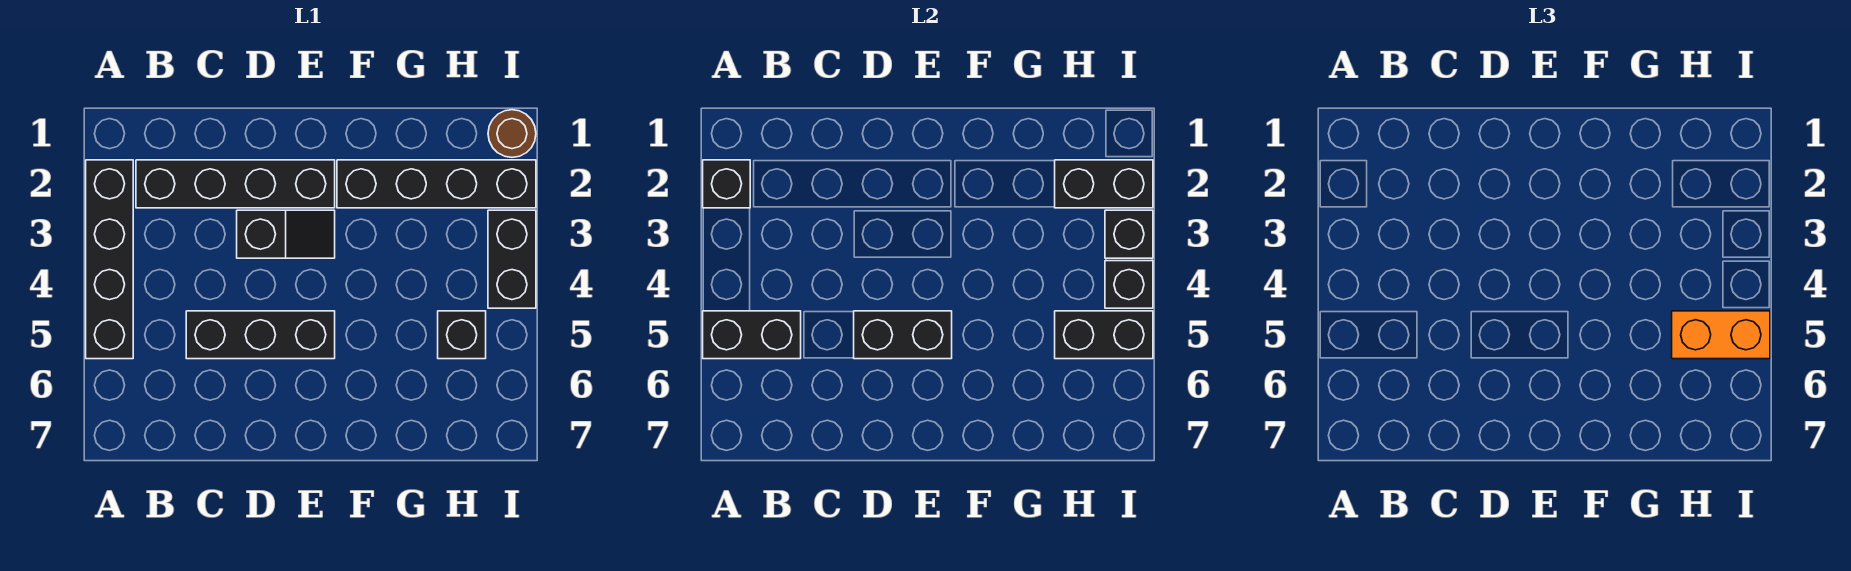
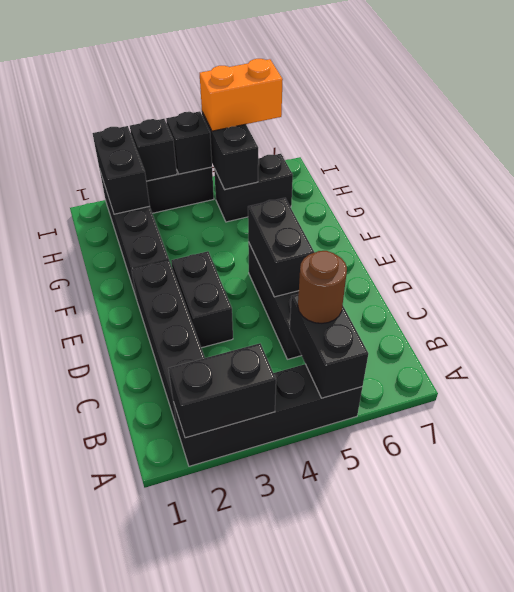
black 1x1 brick [703,160,750,208] -> black 1x2 brick [168,343,276,438]
black 1x2 slope [237,210,335,258] -> black 1x2 brick [171,251,233,348]
black 1x1 brick [438,311,486,359] -> black 1x2 brick [214,154,293,222]
orange 1x2 brick [1672,311,1770,359] -> orange 1x2 brick turned to [200,59,283,131]
brown 1x1 round brick [488,110,536,157] -> brown 1x1 round brick moved to [298,251,347,323]

